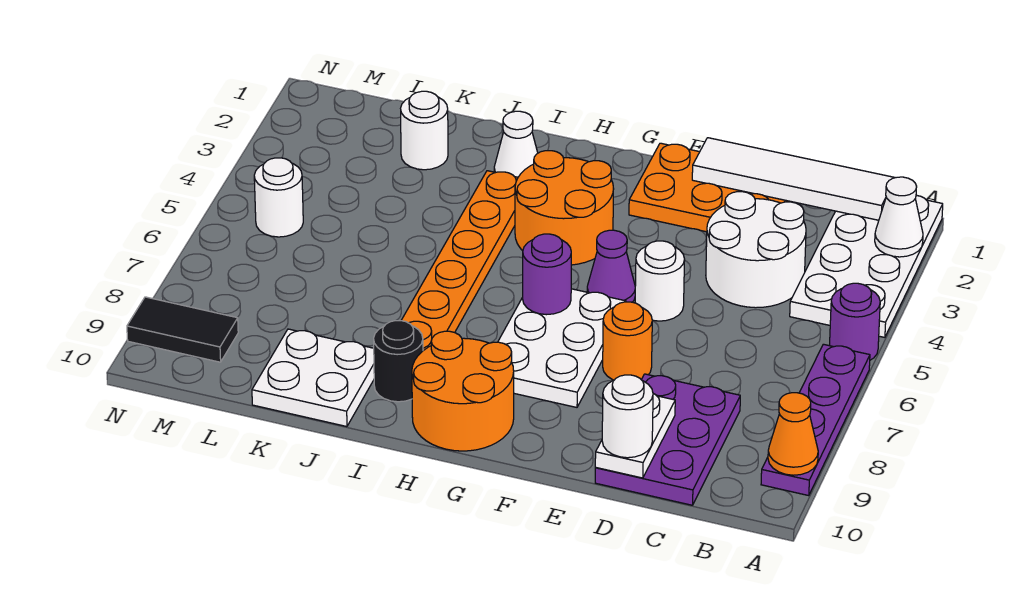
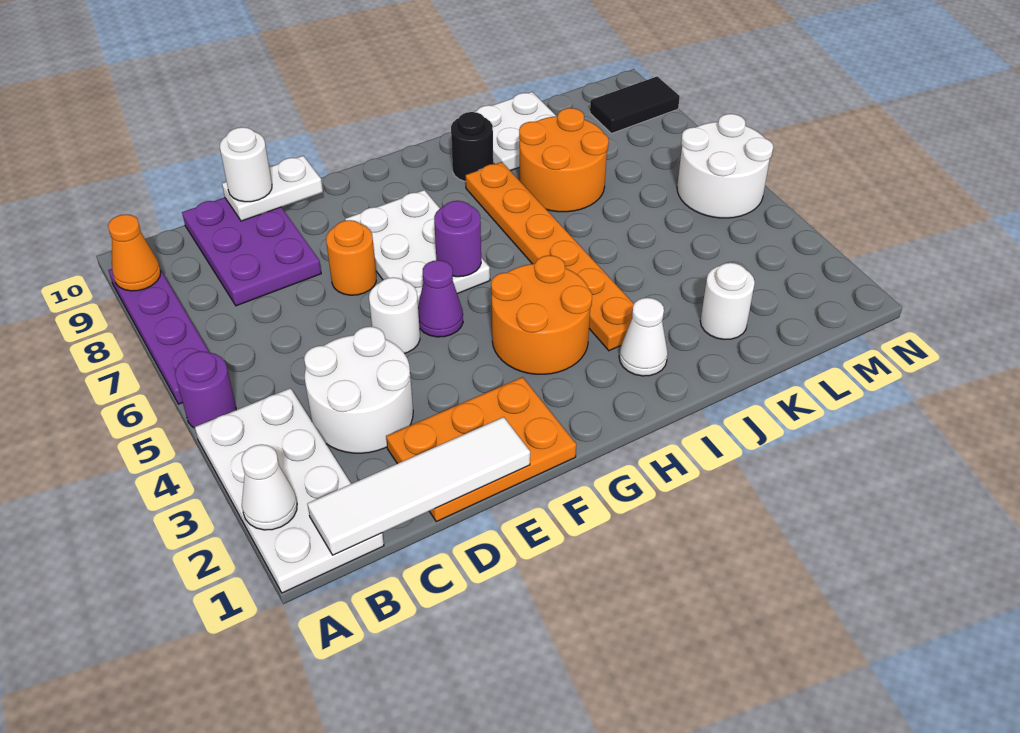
white 1x2 plate [595,394,675,478] -> white 1x2 plate turned to [222,156,323,221]
orange 2x2 round brick [412,331,514,451] -> orange 2x2 round brick moved to [519,108,609,212]
white 1x1 round brick [254,158,303,237] -> white 2x2 round brick [677,114,773,218]

